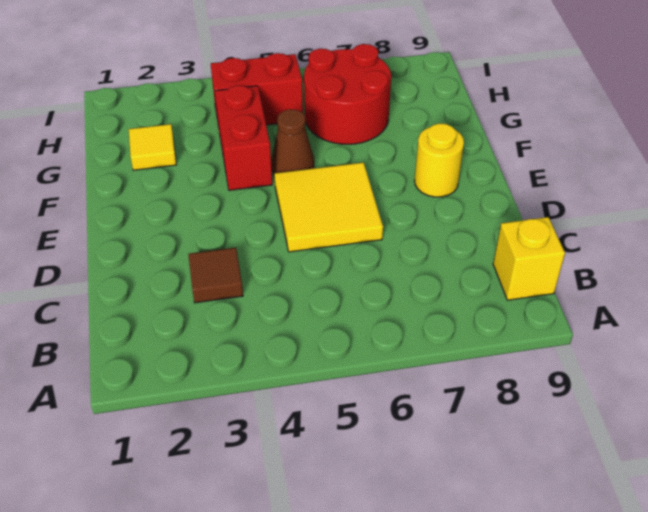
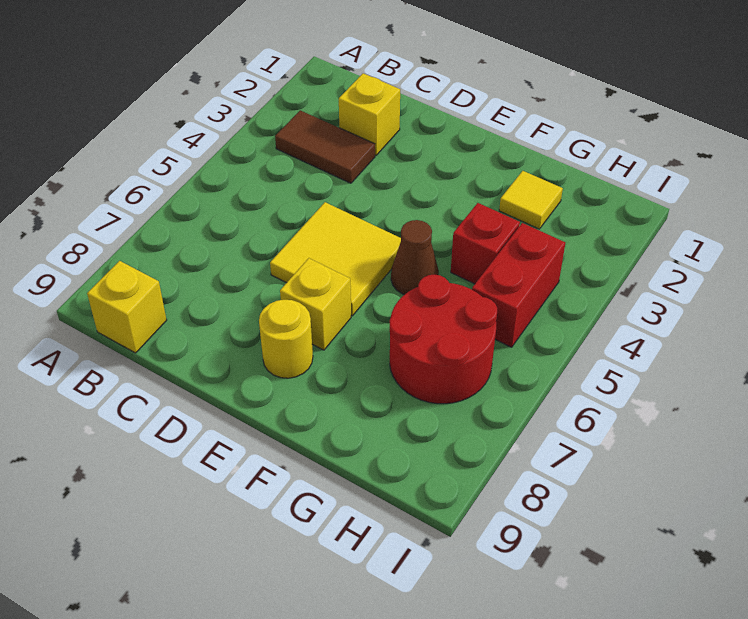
none -> yellow 1x1 brick [339,73,400,155]
brown 1x1 tile [188,248,243,303] -> brown 1x2 tile [275,110,375,183]
none -> yellow 1x1 brick [280,258,351,350]
red 1x2 brick [215,85,272,190] -> red 1x1 brick [451,203,520,284]

